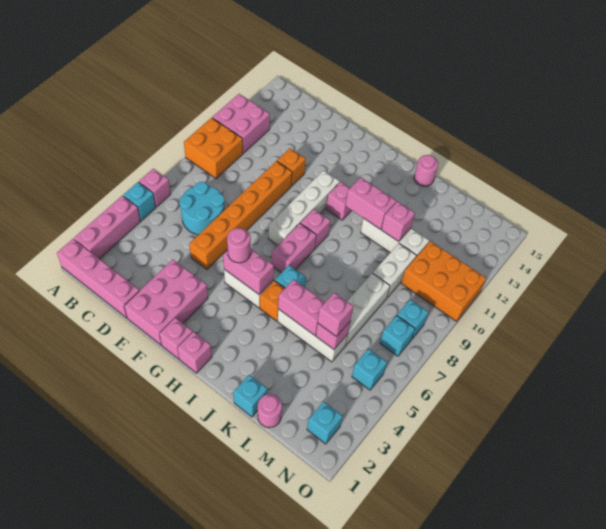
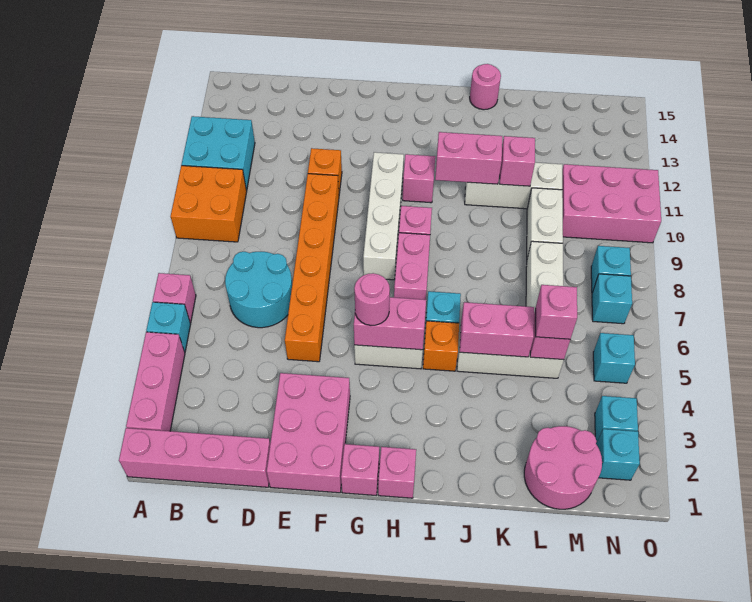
pink 2x2 brick [212,94,270,153] -> cyan 2x2 brick [182,116,255,190]
cyan 1x1 brick [234,375,267,417] -> cyan 1x1 brick moved to [595,396,638,444]
pink 1x1 round brick [258,394,282,428] -> pink 2x2 round brick [524,426,602,509]
orange 2x3 brick [401,241,486,321] -> pink 2x3 brick [562,164,661,243]

